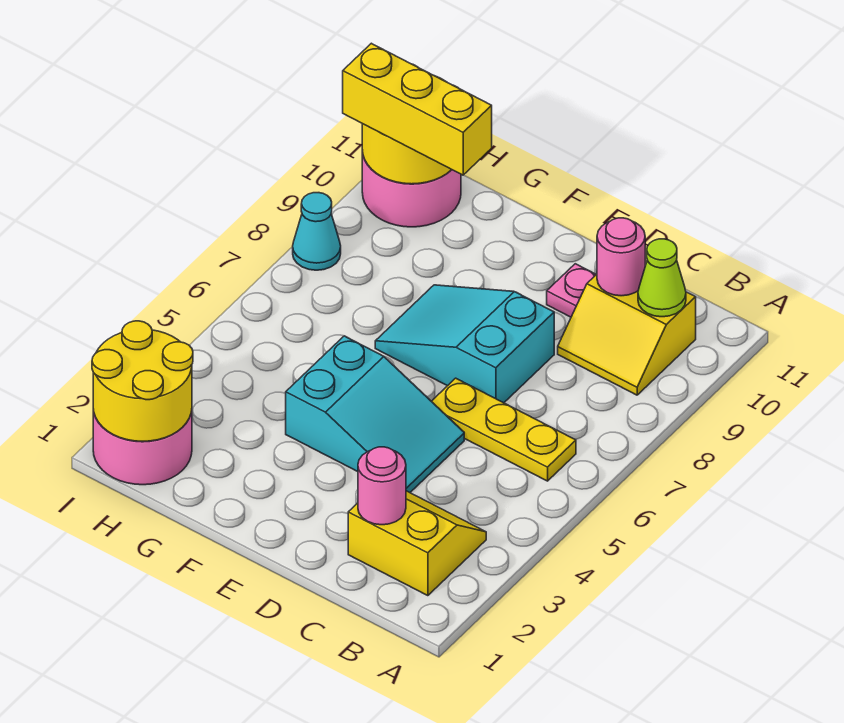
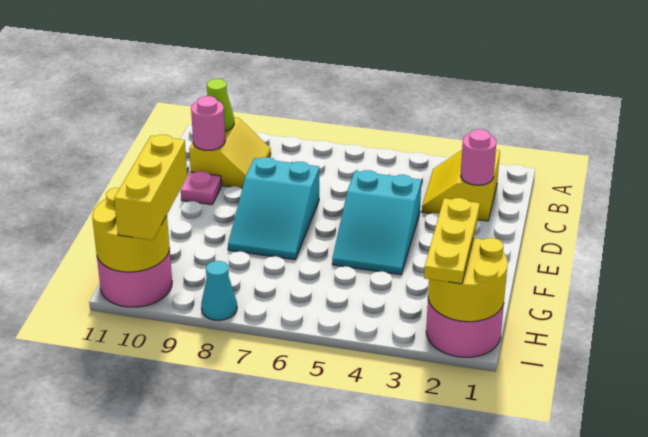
yellow 1x3 plate [432,378,576,481] -> yellow 1x3 plate moved to [424,198,480,284]
cyan 2x3 slope [286,336,464,492] -> cyan 2x3 slope turned to [332,170,421,275]

